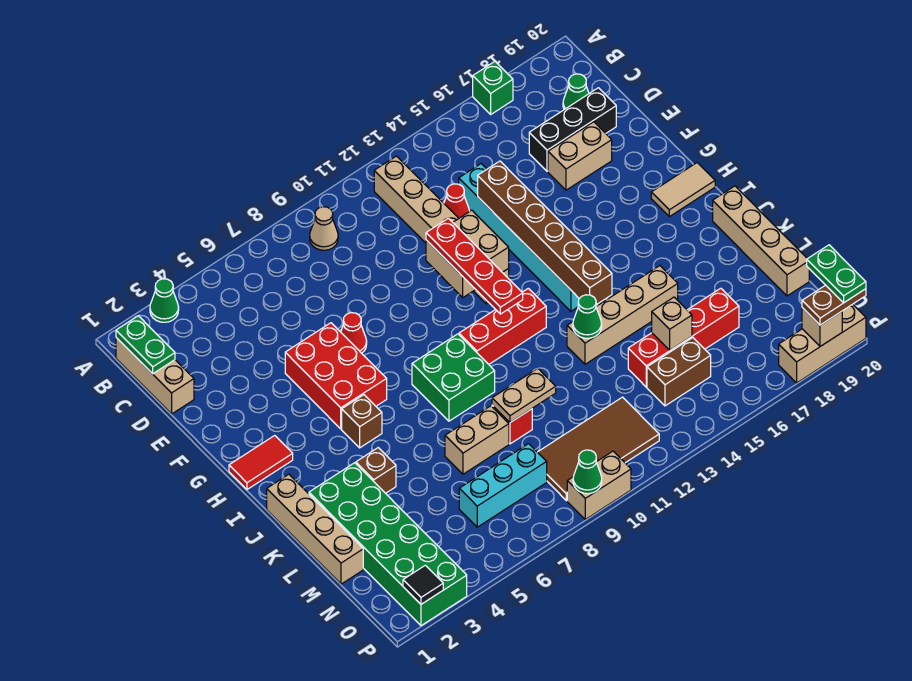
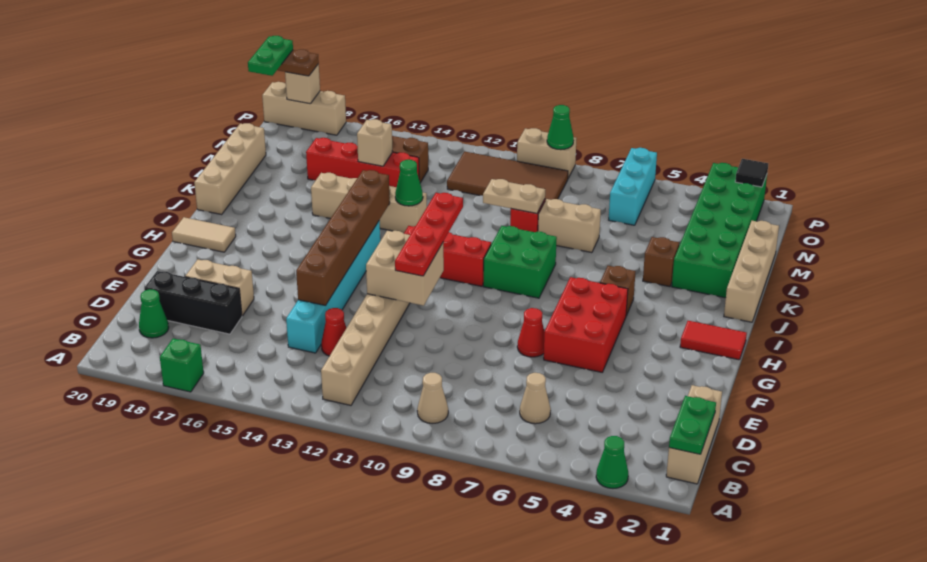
none -> tan 1x1 cone [520,373,551,424]
cyan 1x3 brick [459,444,547,527] -> cyan 1x3 brick turned to [609,148,657,225]

